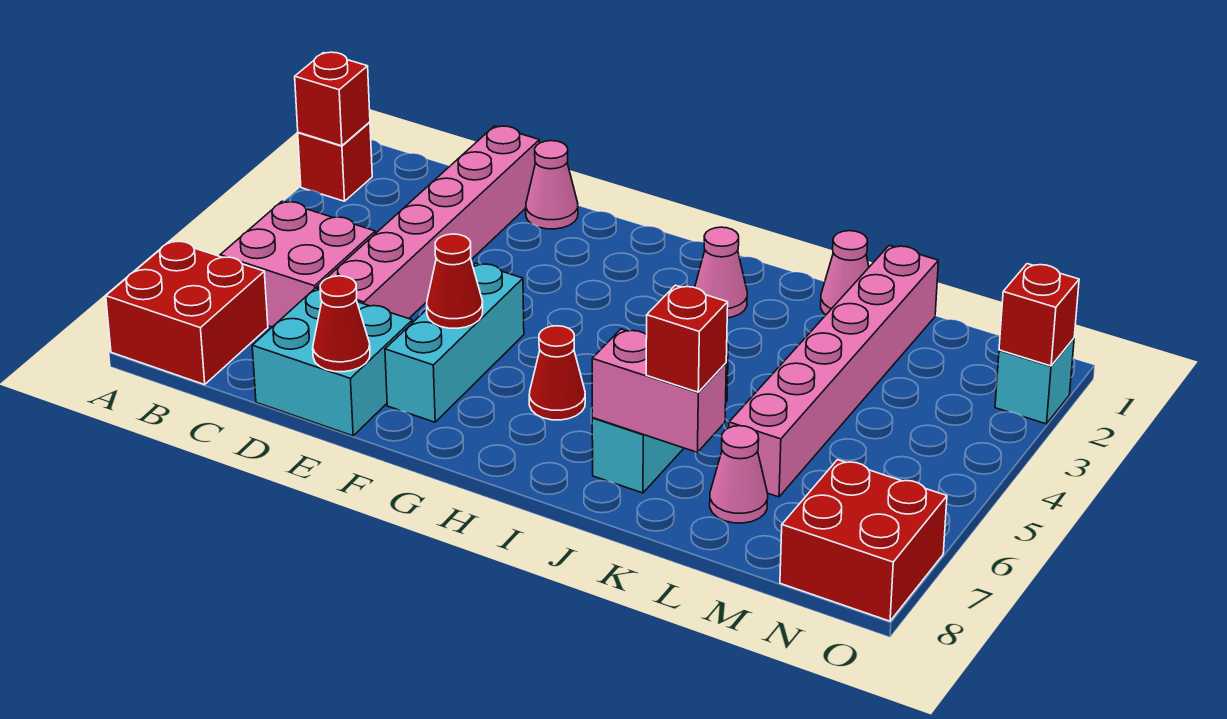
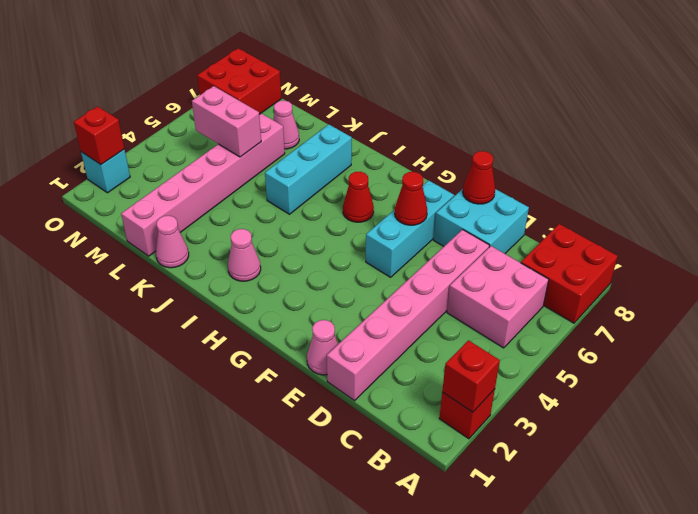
pink 1x2 brick [592,329,726,452] -> pink 1x2 brick moved to [192,86,261,157]
red 1x1 brick [646,285,728,392] -> none

